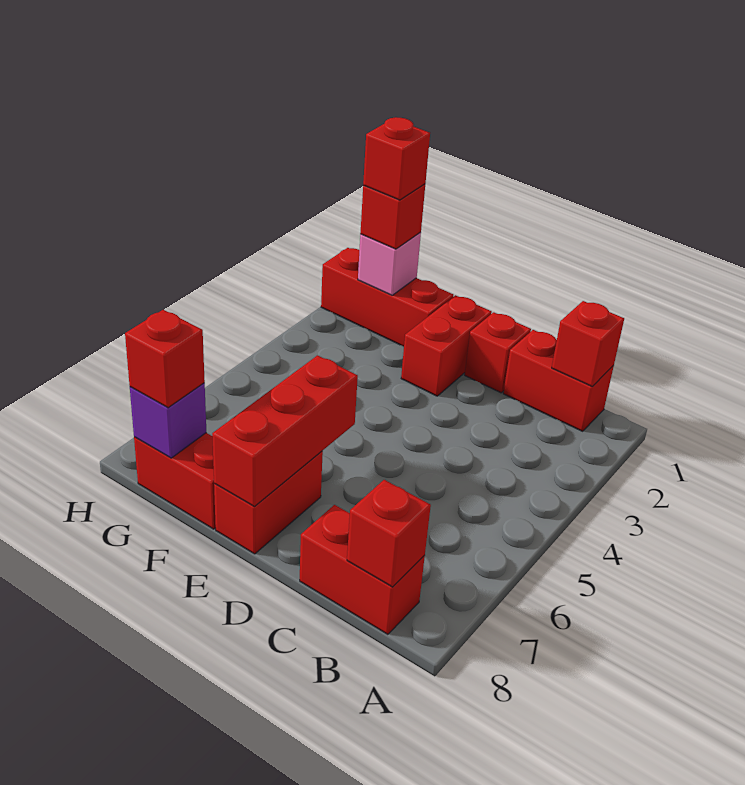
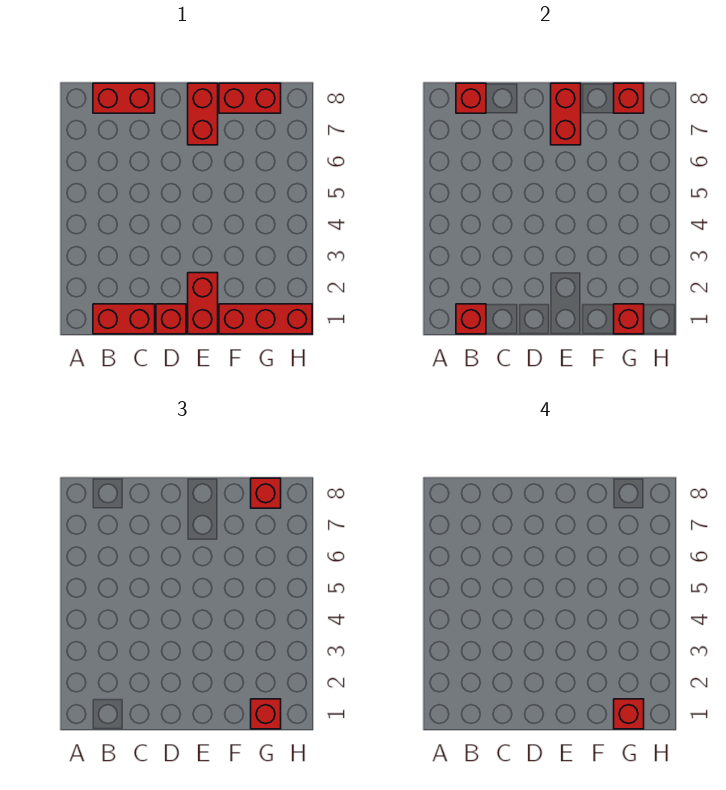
red 1x3 brick [212,355,358,507] -> red 1x2 brick [551,83,581,145]
pink 1x1 brick [358,232,421,295] -> red 1x1 brick [614,304,644,334]
purple 1x1 brick [130,383,206,458] -> red 1x1 brick [614,83,644,113]

